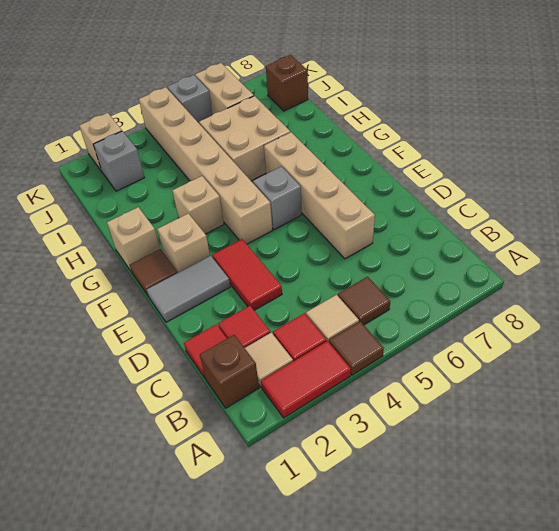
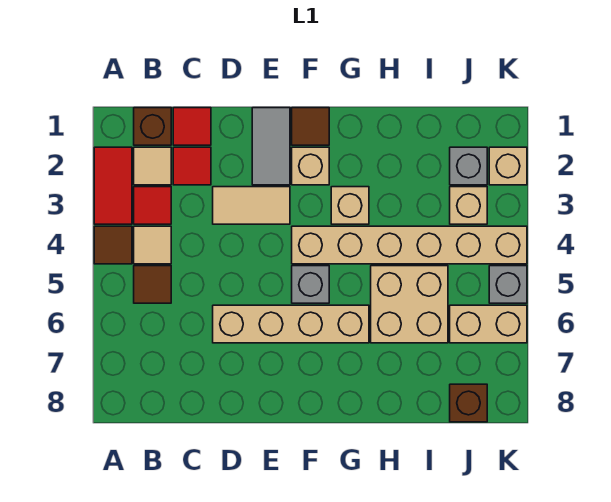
red 1x2 tile [212,239,282,310] -> tan 1x2 tile [213,187,290,224]
tan 1x1 brick [107,207,160,272] -> tan 1x1 brick moved to [450,187,487,224]

